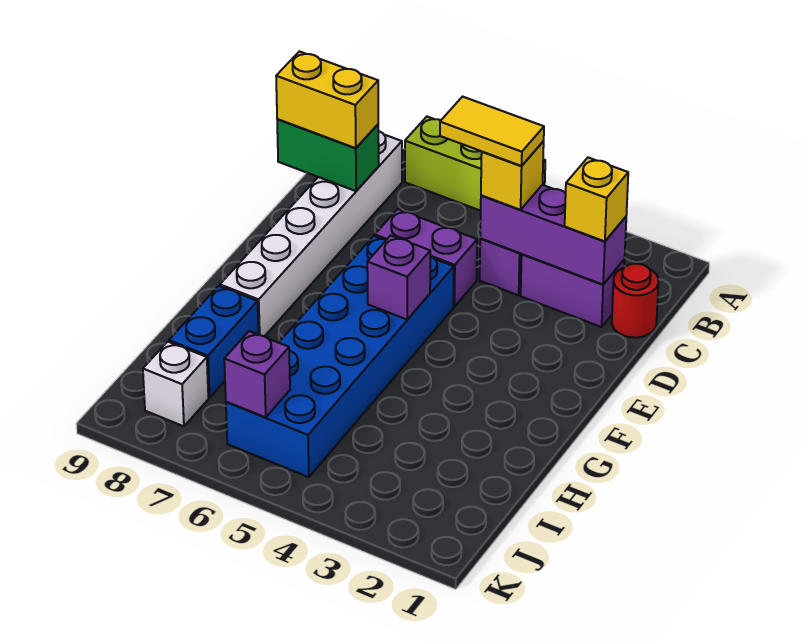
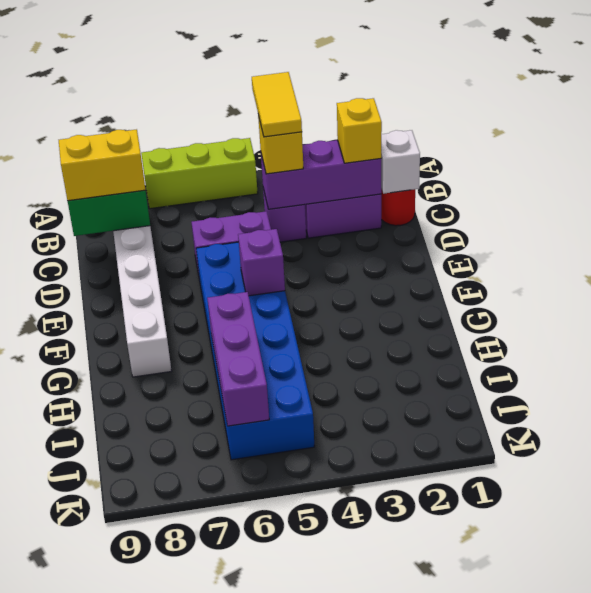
yellow 1x2 tile [440,97,544,166] -> yellow 1x2 tile turned to [252,72,302,137]
blue 1x2 brick [169,286,258,398] -> none
purple 1x1 brick [224,331,290,417] -> purple 1x3 brick [207,292,269,426]
white 1x1 brick [143,342,208,426] -> white 1x1 brick moved to [381,130,420,194]

